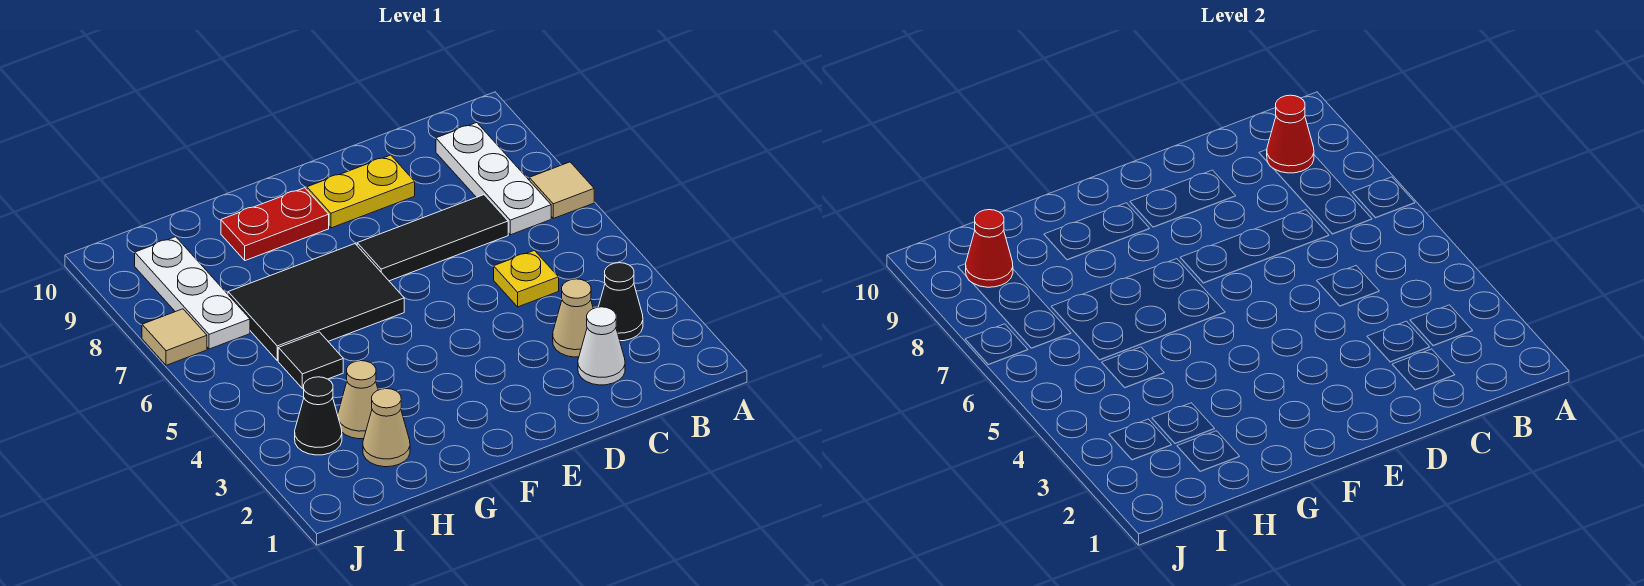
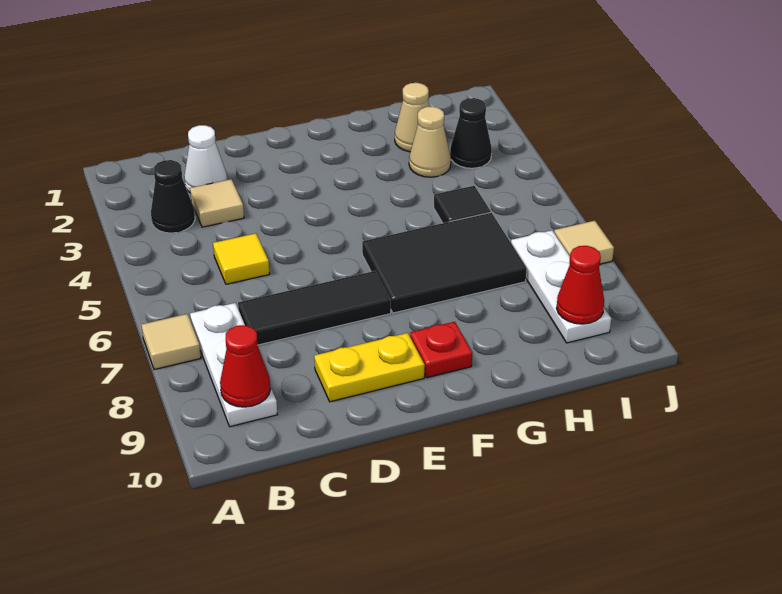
tan 1x1 cone [553,279,593,357] -> tan 1x1 tile [190,179,244,227]
yellow 1x1 plate [494,250,559,307] -> yellow 1x1 tile [213,233,270,284]
red 1x2 plate [221,188,329,261] -> red 1x1 plate [410,322,472,378]

